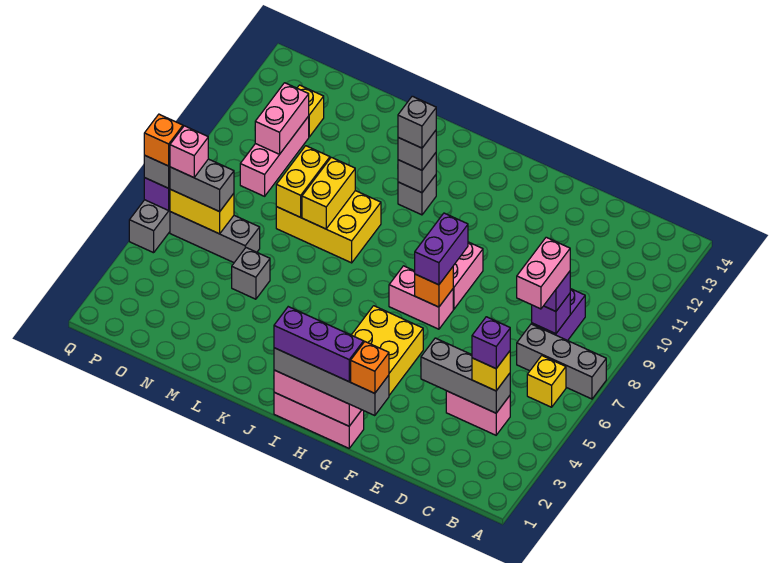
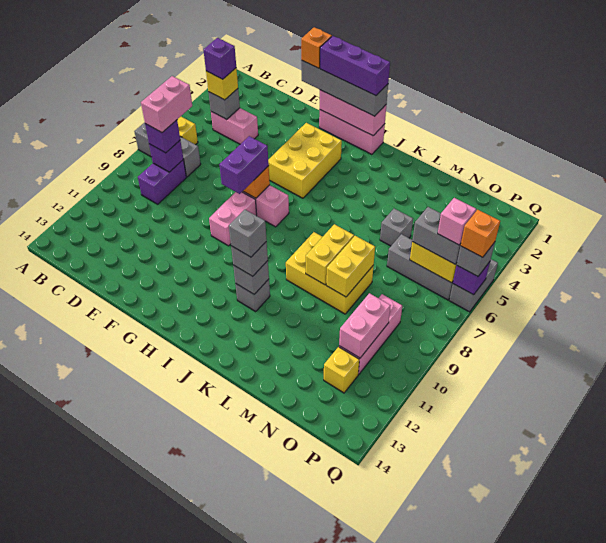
grey 1x3 brick [421,338,510,413] -> grey 1x1 brick [209,89,240,120]

